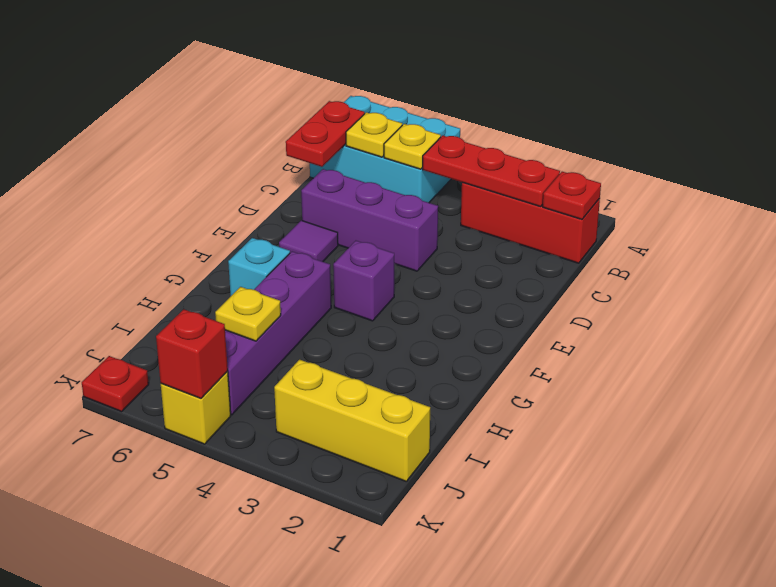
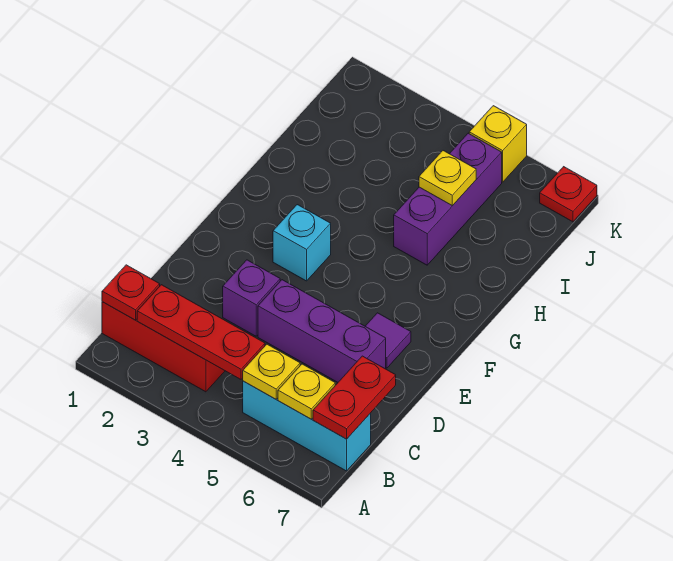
cyan 2x3 brick [310,96,460,203] -> cyan 1x3 brick [243,381,371,471]
purple 1x1 brick [333,241,394,321] -> purple 1x1 brick moved to [223,260,280,336]
purple 1x4 brick [225,251,331,415] -> purple 1x3 brick [394,133,502,265]
cyan 1x1 brick [228,238,290,296] -> cyan 1x1 brick moved to [273,205,331,281]
yellow 1x3 brick [274,360,430,481] -> none
red 1x1 brick [156,309,228,398] -> none

